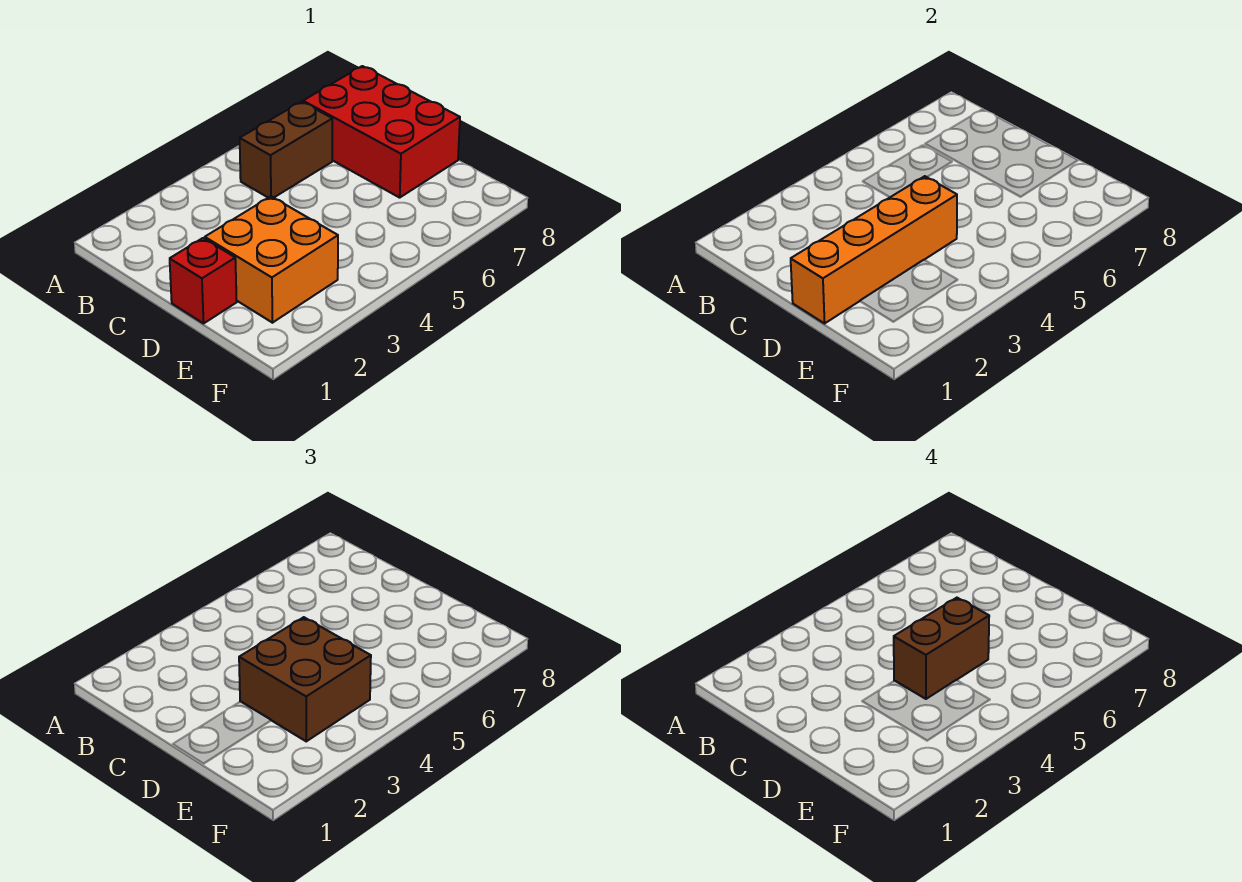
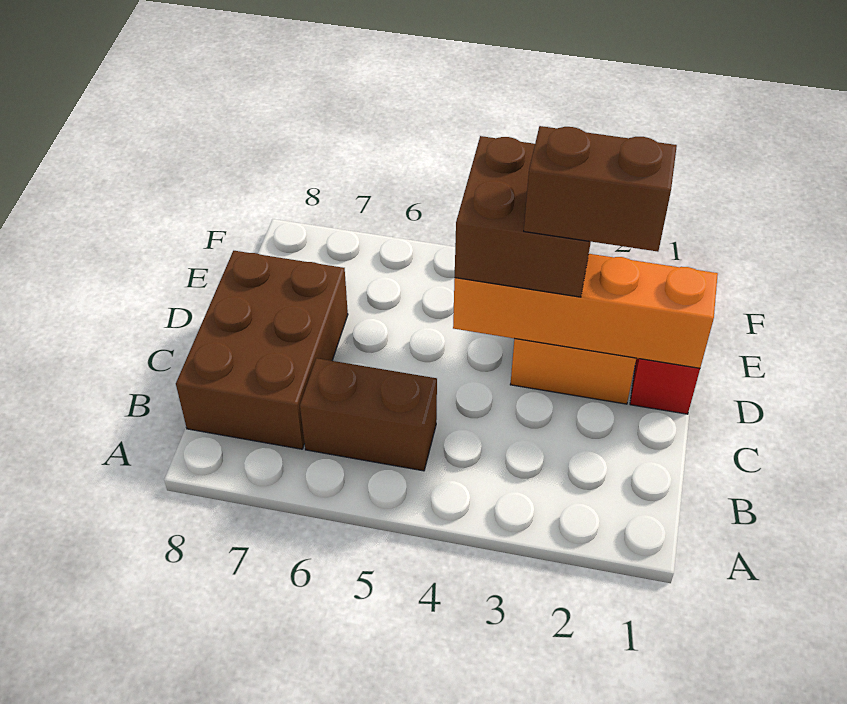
red 2x3 brick [303,66,460,198] -> brown 2x3 brick [176,251,348,449]
brown 1x2 brick [894,598,989,699] -> brown 1x2 brick moved to [524,126,677,252]

